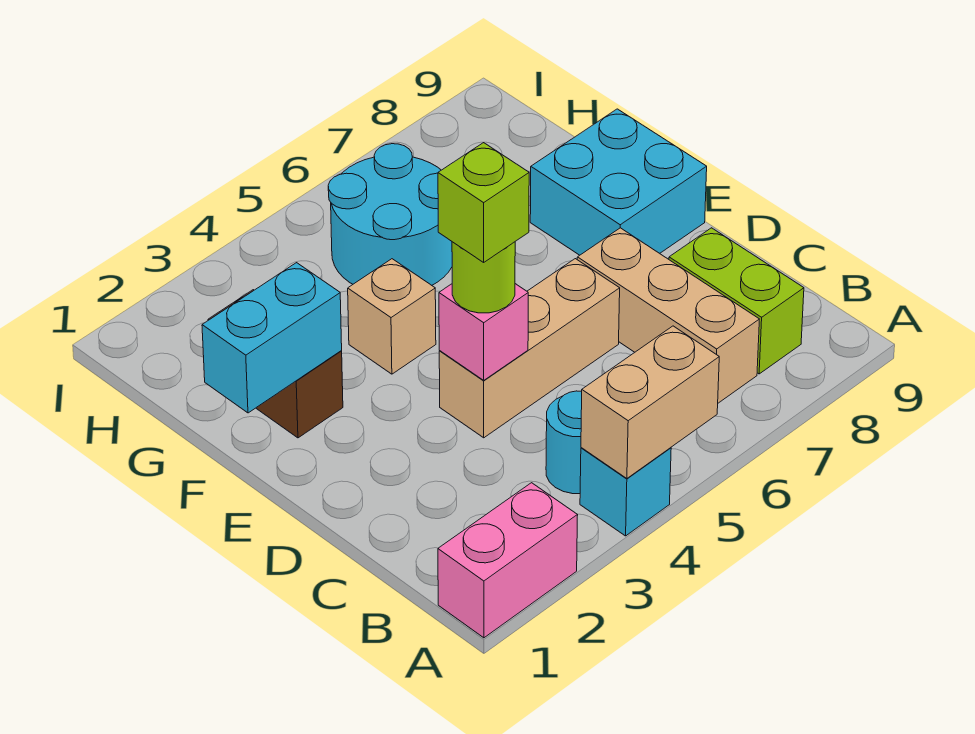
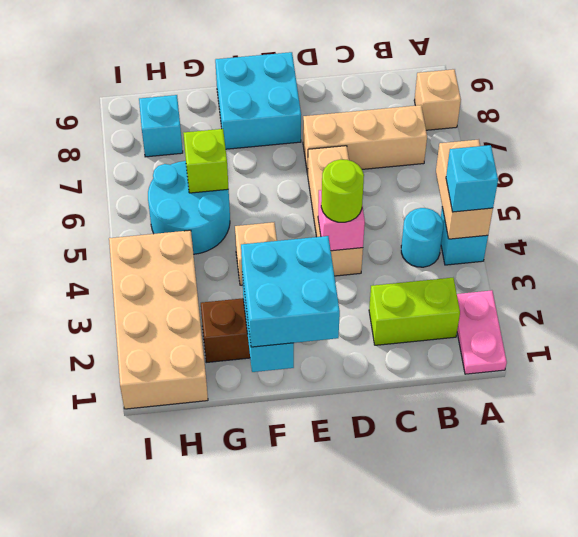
pink 1x2 brick [438,483,578,638] -> pink 1x2 plate [457,290,507,374]
none -> cyan 1x1 brick [446,145,498,212]
none -> tan 1x1 brick [414,69,461,130]
lime 1x2 brick [669,228,804,374] -> lime 1x2 brick moved to [369,278,460,345]
lime 1x1 brick [438,143,529,262] -> lime 1x1 brick moved to [183,129,228,193]
none -> cyan 2x2 brick [241,236,340,347]
none -> tan 2x4 brick [109,230,208,409]
none -> cyan 1x1 brick [139,95,183,157]

